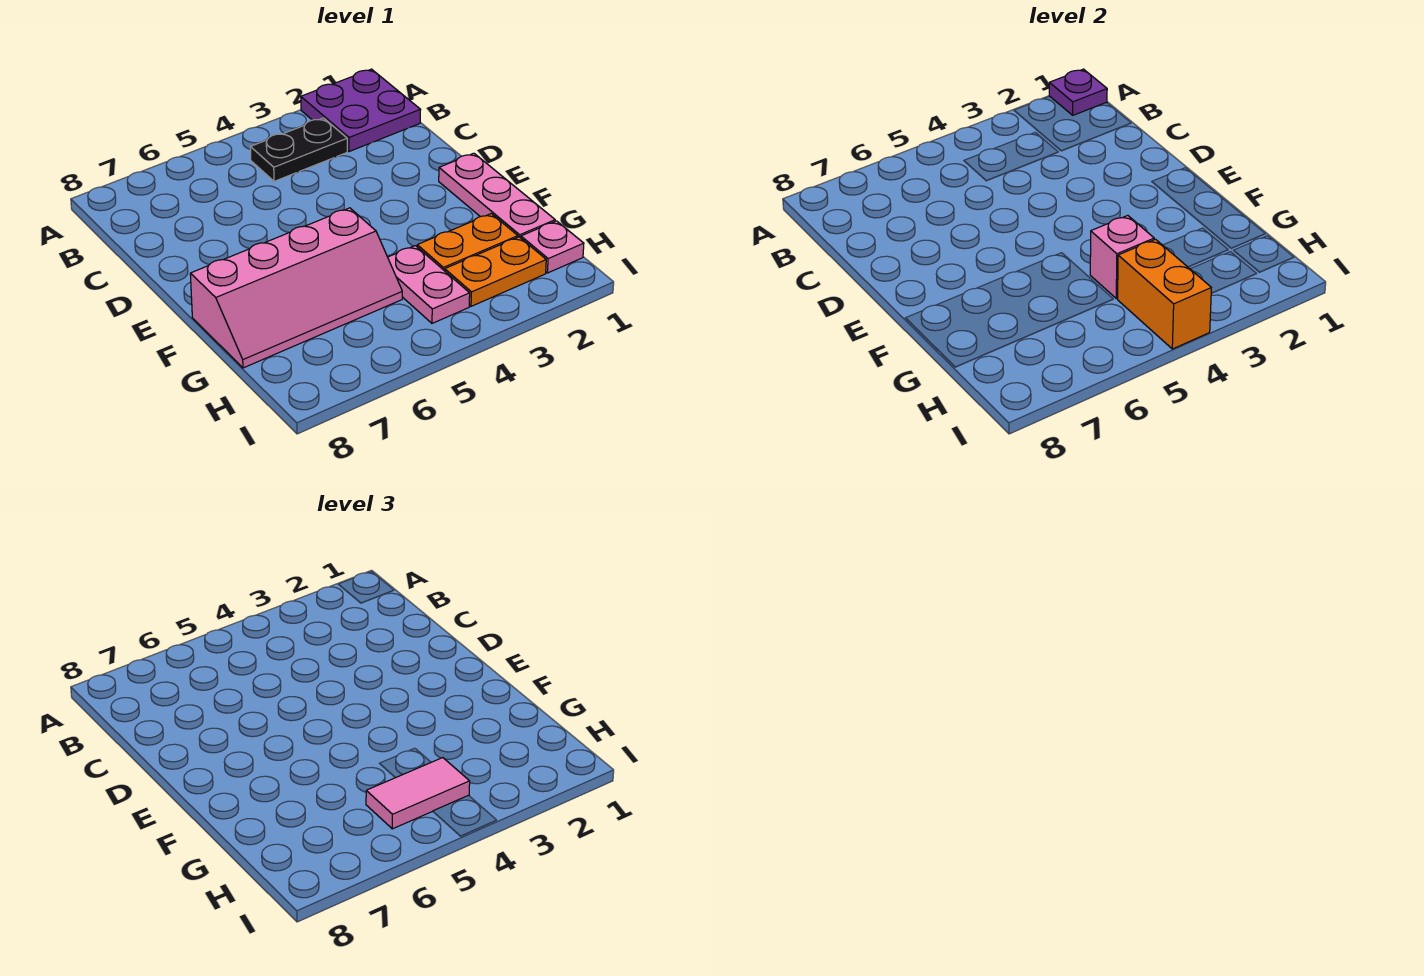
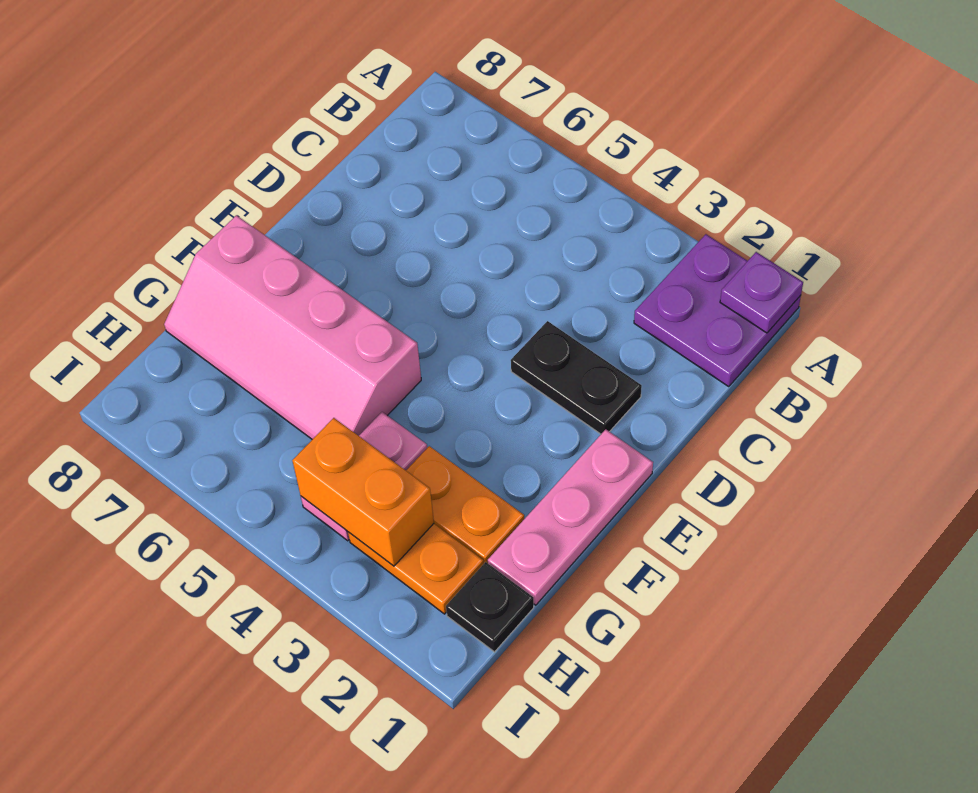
black 1x2 plate [250,118,347,181] -> black 1x2 plate moved to [511,321,642,434]
pink 1x1 brick [1090,215,1154,298] -> none
pink 1x1 plate [521,221,584,273] -> black 1x1 plate [446,562,534,652]
orange 1x2 brick [1118,239,1211,349] -> orange 1x2 brick turned to [292,418,434,566]
pink 1x2 tile [366,758,470,829] -> none

